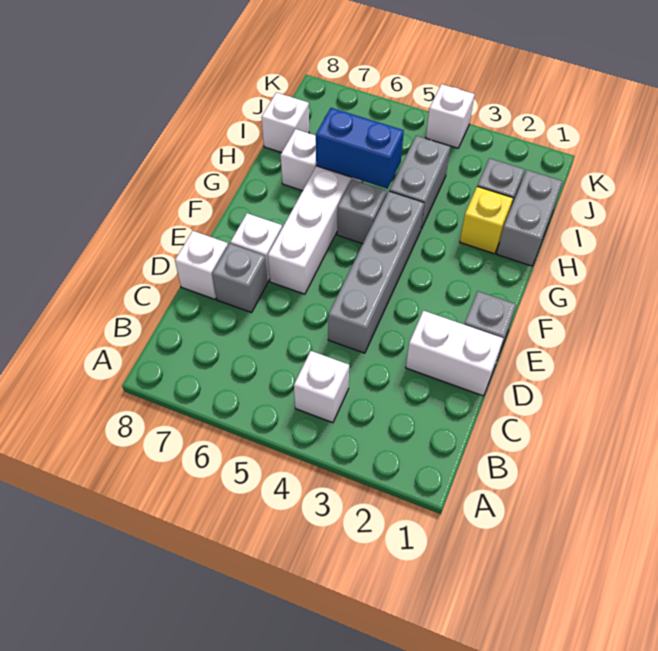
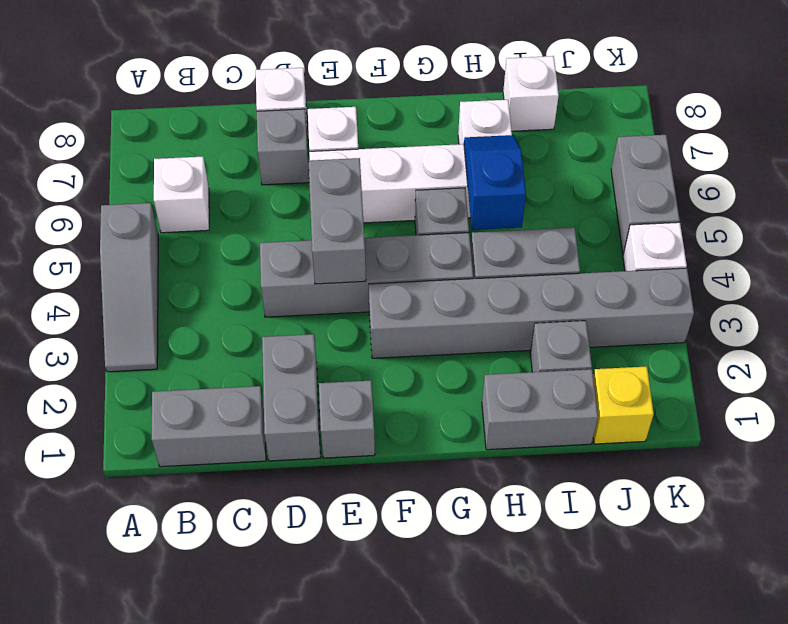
none -> grey 1x3 slope [100,203,158,372]
none -> grey 1x2 brick [152,386,266,467]
white 1x1 brick [294,351,349,423] -> white 1x1 brick moved to [154,157,209,233]
white 1x2 brick [406,311,503,396] -> grey 1x2 brick [262,334,320,461]
none -> grey 1x2 brick [309,158,366,284]
none -> grey 1x6 brick [369,268,694,358]
yellow 1x1 brick [460,187,513,254] -> yellow 1x1 brick moved to [593,366,654,444]
blue 1x2 brick [316,108,404,189] -> blue 1x2 slope [464,135,526,230]
none -> grey 1x2 brick [611,135,680,254]

